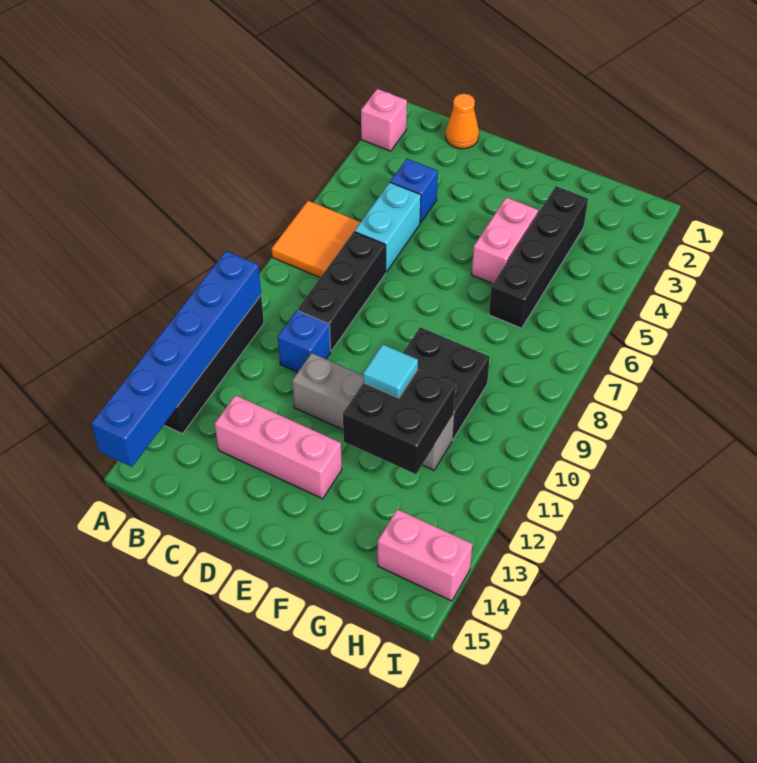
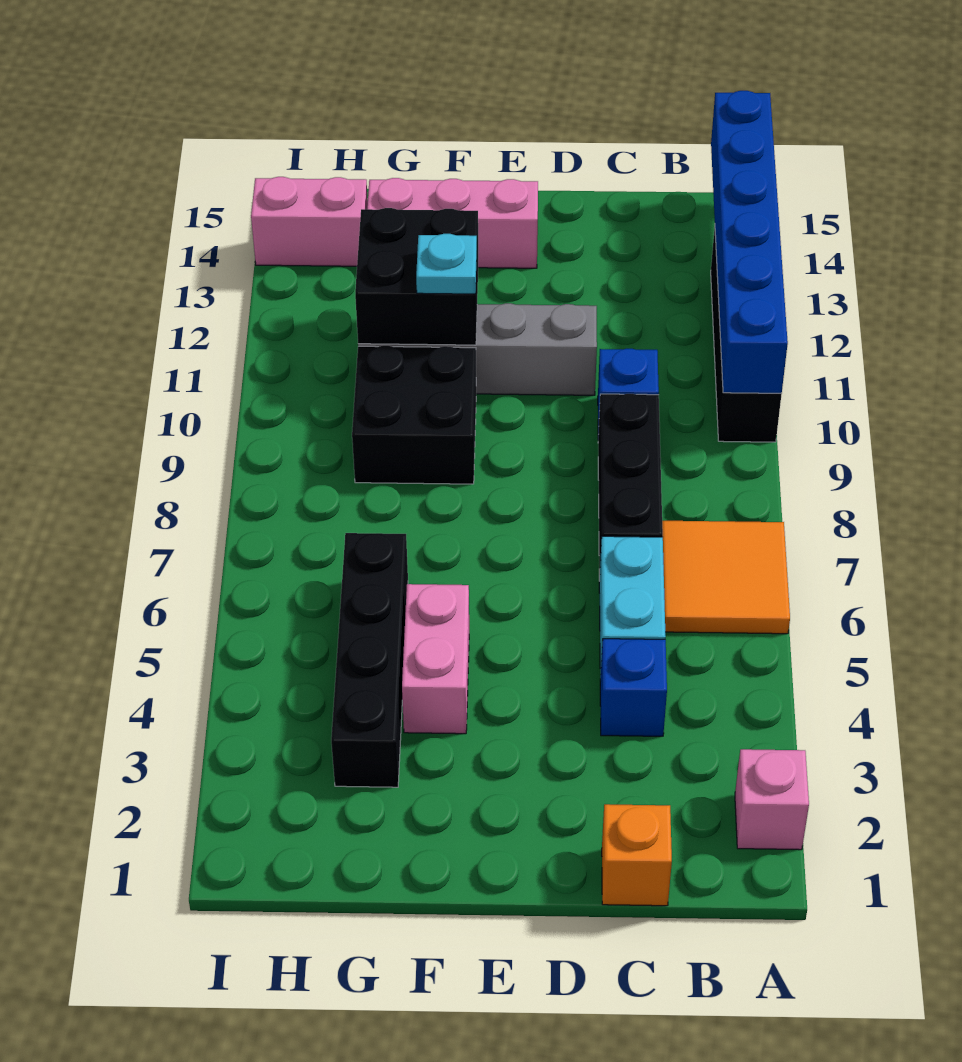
orange 1x1 cone [446,94,479,149] -> orange 1x1 brick [602,804,672,906]
pink 1x3 brick [215,395,342,499] -> pink 1x3 brick moved to [367,178,538,268]
cyan 1x1 tile [363,344,418,398] -> cyan 1x1 plate [416,234,477,294]

